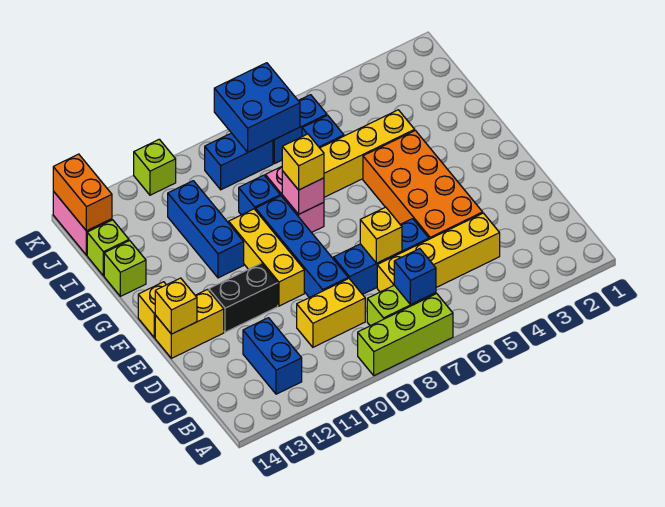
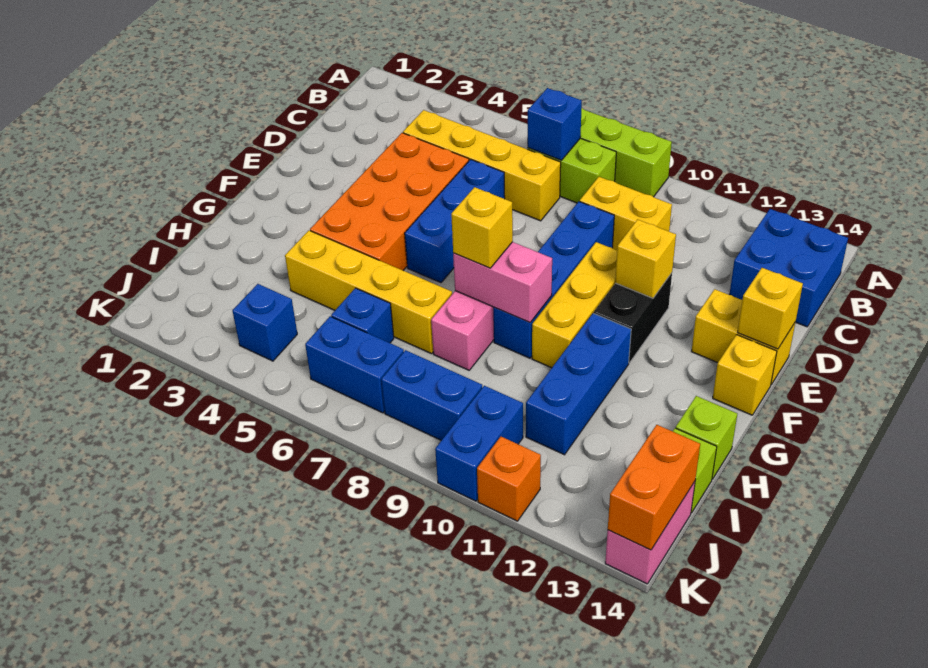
blue 1x2 brick [243,318,302,394] -> blue 1x2 brick moved to [435,386,523,501]
blue 1x3 brick [333,219,429,295] -> blue 1x3 brick turned to [405,159,505,283]
yellow 1x1 brick [360,207,402,263] -> yellow 1x1 brick moved to [615,219,676,298]
black 1x2 brick [209,263,278,332] -> black 1x2 brick turned to [594,273,672,363]
pink 1x1 brick [282,171,324,214] -> pink 1x2 brick [453,242,552,322]
blue 1x1 brick [239,175,280,215] -> blue 1x1 brick moved to [233,284,297,361]
blue 2x2 brick [214,63,300,152] -> blue 2x2 brick moved to [729,209,848,327]
lime 1x1 brick [134,139,176,195] -> orange 1x1 brick [477,437,541,521]

